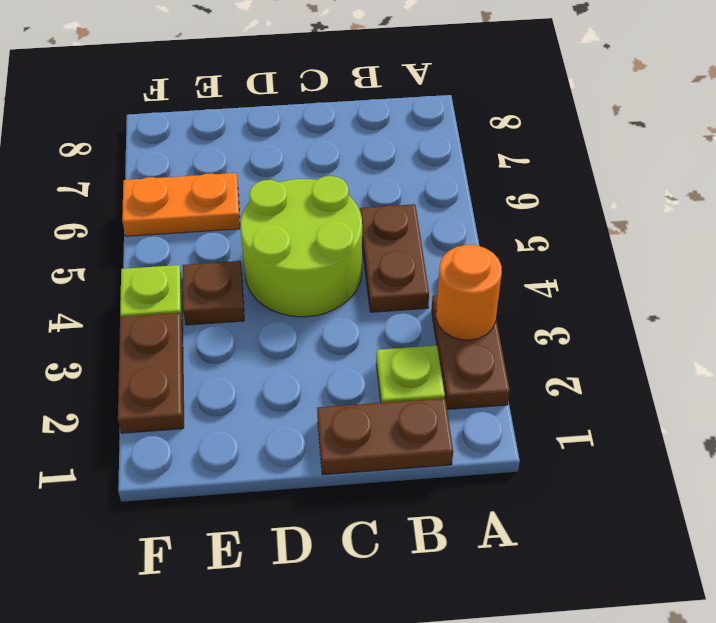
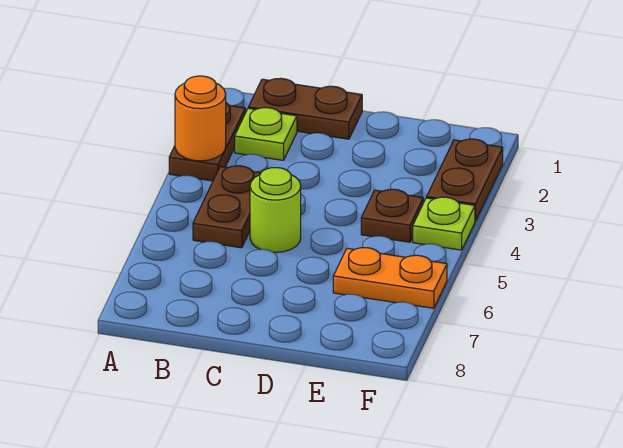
lime 2x2 round brick [240,176,362,317] -> lime 1x1 round brick [250,168,301,252]

